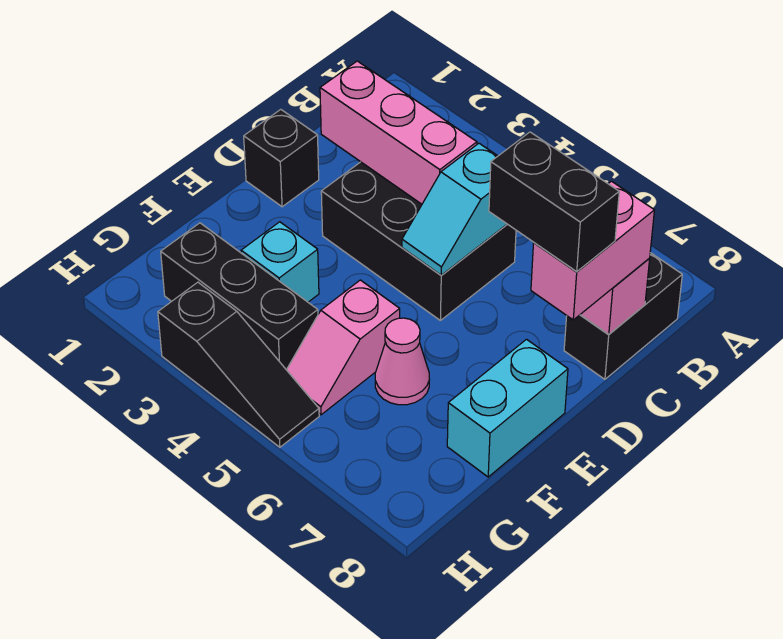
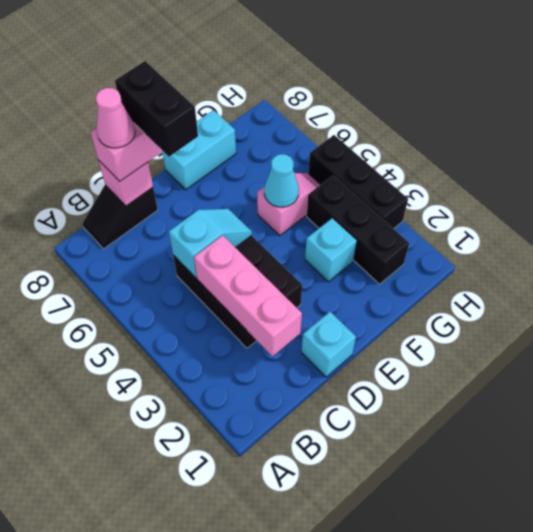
black 1x2 brick [564,253,682,379] -> black 1x2 slope [82,185,158,249]
black 1x1 brick [244,110,319,207] -> cyan 1x1 brick [301,312,356,377]
none -> cyan 1x1 cone [264,154,299,207]
pink 1x1 cone [375,318,429,405] -> pink 1x1 cone moved to [96,88,135,148]
black 1x3 slope [158,282,319,447] -> black 1x3 brick [308,135,408,229]

